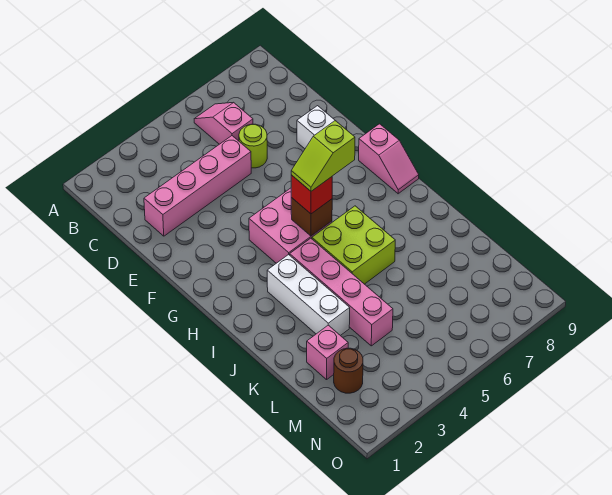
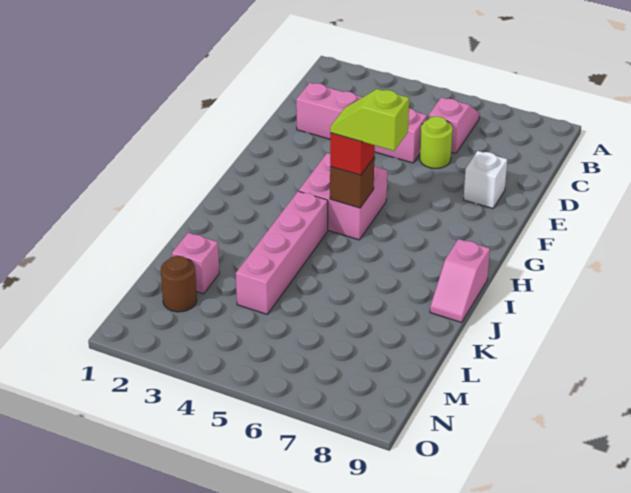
pink 1x2 slope [359,124,419,194] -> pink 1x2 slope moved to [430,239,490,322]
white 1x3 brick [267,255,350,336] -> none
lime 2x2 brick [312,206,395,284] -> none

